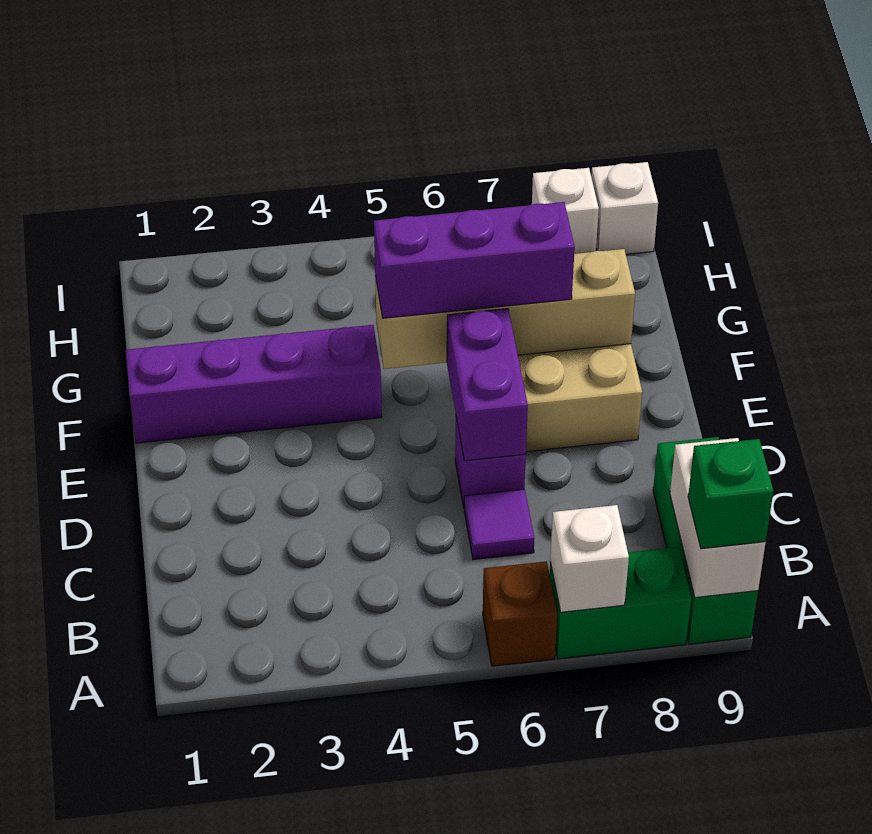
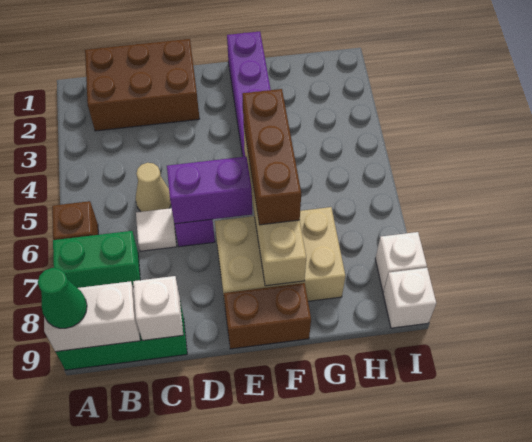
green 1x2 brick [549,547,691,659] -> green 1x2 brick turned to [53,231,140,288]
white 1x1 brick [550,505,629,612] -> white 1x1 brick moved to [133,276,183,341]
green 1x1 brick [688,439,773,549] -> green 1x1 cone [38,268,87,328]
none -> brown 2x3 brick [85,39,200,131]
none -> tan 1x1 cone [136,163,171,212]
purple 1x1 tile [464,489,534,560] -> white 1x1 tile [136,208,177,251]
none -> brown 1x2 brick [224,283,311,349]
purple 1x3 brick [374,202,575,318] -> brown 1x3 brick [242,89,301,225]

